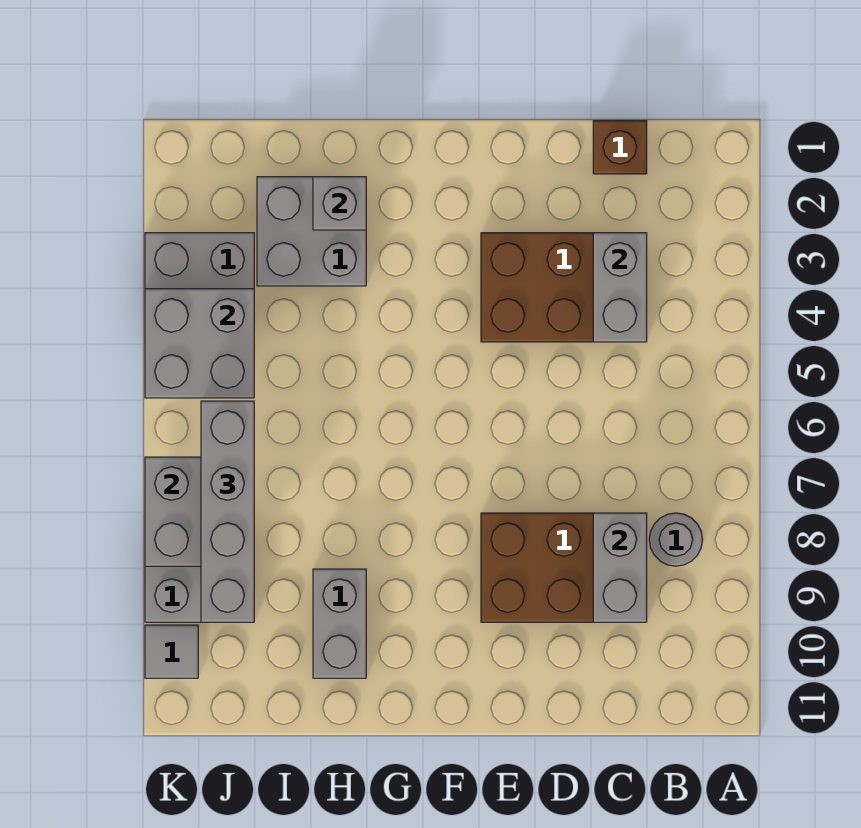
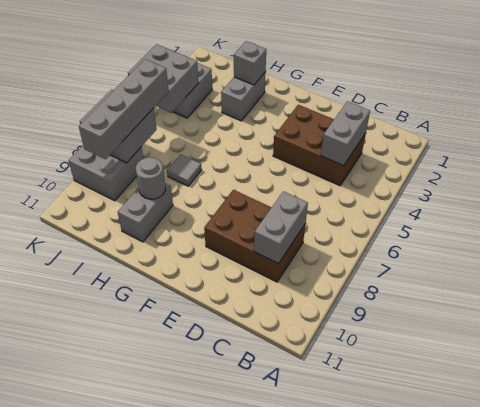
grey 1x1 round brick [649,513,703,566] -> grey 1x1 round brick moved to [136,157,166,199]
brown 1x1 brick [593,121,647,174] -> none
grey 2x2 brick [257,177,366,286] -> grey 1x2 brick [221,72,266,121]
grey 1x1 tile [145,625,198,678] -> grey 1x1 tile moved to [167,154,202,186]

